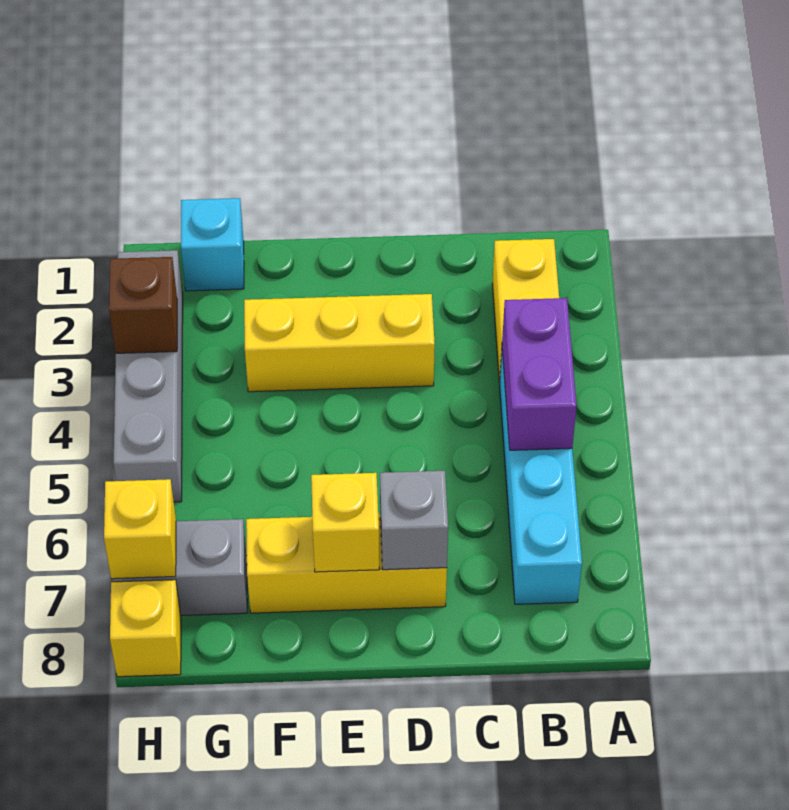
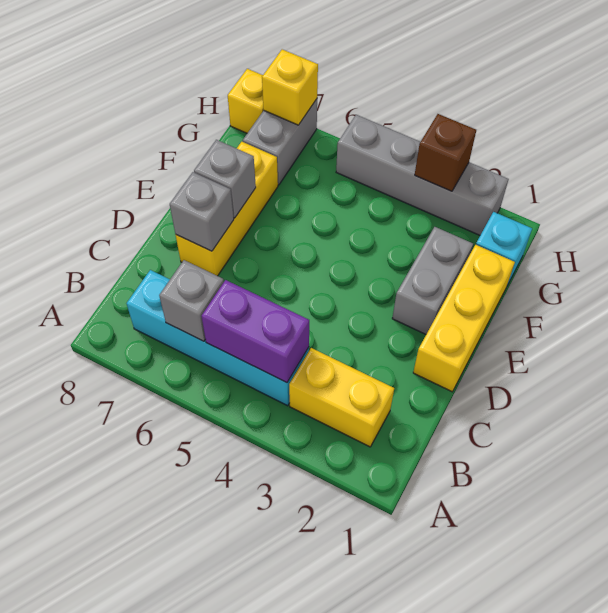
none -> grey 1x1 brick [159,260,224,341]
yellow 1x3 brick [244,294,435,392] -> yellow 1x3 brick moved to [413,245,515,392]
none -> grey 1x2 brick [392,227,473,334]
yellow 1x1 brick [311,473,379,572] -> grey 1x1 brick [194,140,256,218]

